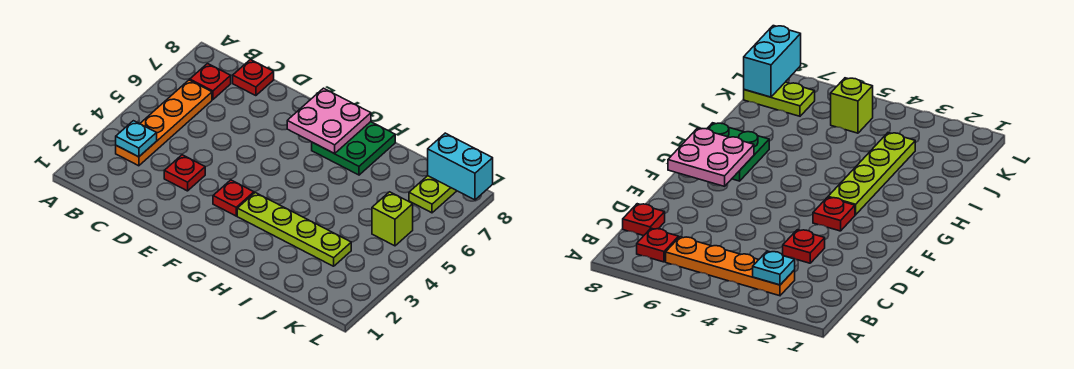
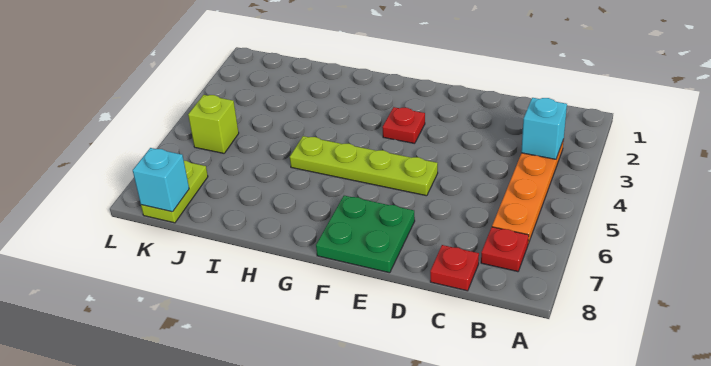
cyan 1x1 plate [116,121,157,157] -> cyan 1x1 brick [521,98,567,159]
red 1x1 plate [164,155,205,191] -> none
pink 2x2 plate [287,88,371,154] -> none
lime 1x4 plate [237,193,351,266] -> lime 1x4 plate moved to [290,136,438,196]
green 2x2 plate [312,122,395,175] -> green 2x2 plate moved to [316,196,415,273]
cyan 1x2 brick [428,133,493,200] -> cyan 1x1 brick [133,148,189,212]

